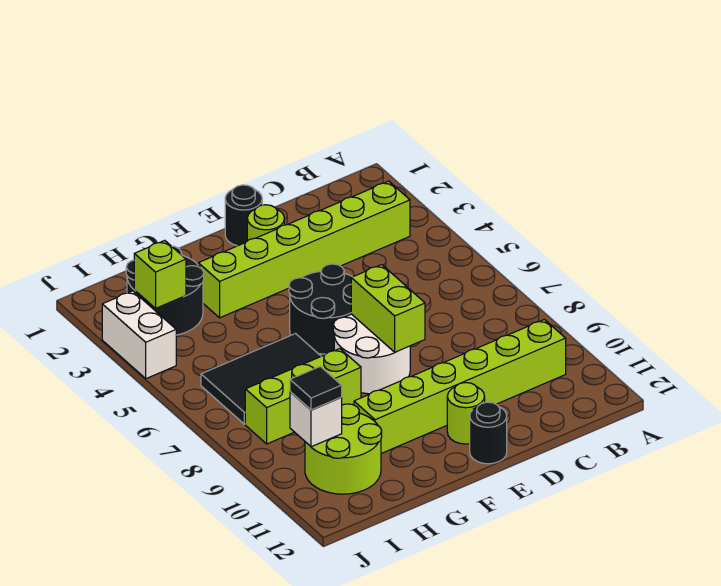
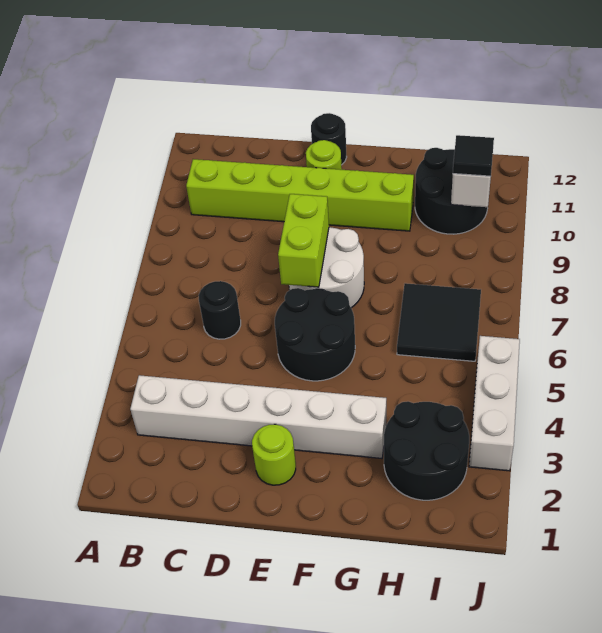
lime 1x6 brick [198,181,410,318] -> white 1x6 brick [130,375,386,458]
black 1x1 round brick [225,185,262,246] -> black 1x1 round brick moved to [199,281,241,339]
black 2x3 tile [201,334,321,424] -> black 2x2 tile [397,283,481,361]
lime 1x3 brick [245,349,361,444] -> none
lime 2x2 round brick [305,404,382,494] -> black 2x2 round brick [415,148,488,234]
lime 1x1 brick [134,240,186,308] -> none
white 1x2 brick [102,291,176,379] -> white 1x3 brick [469,336,520,471]

